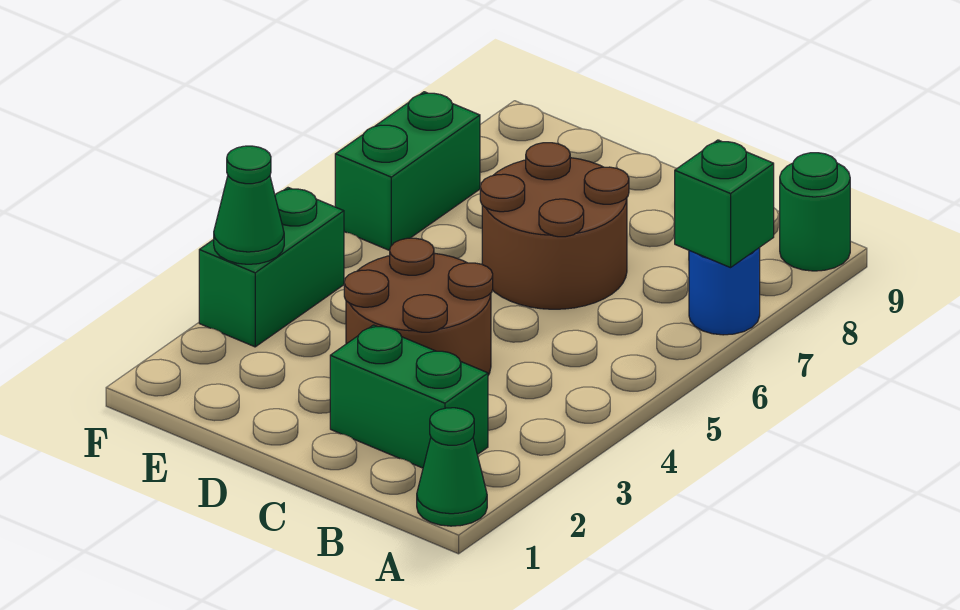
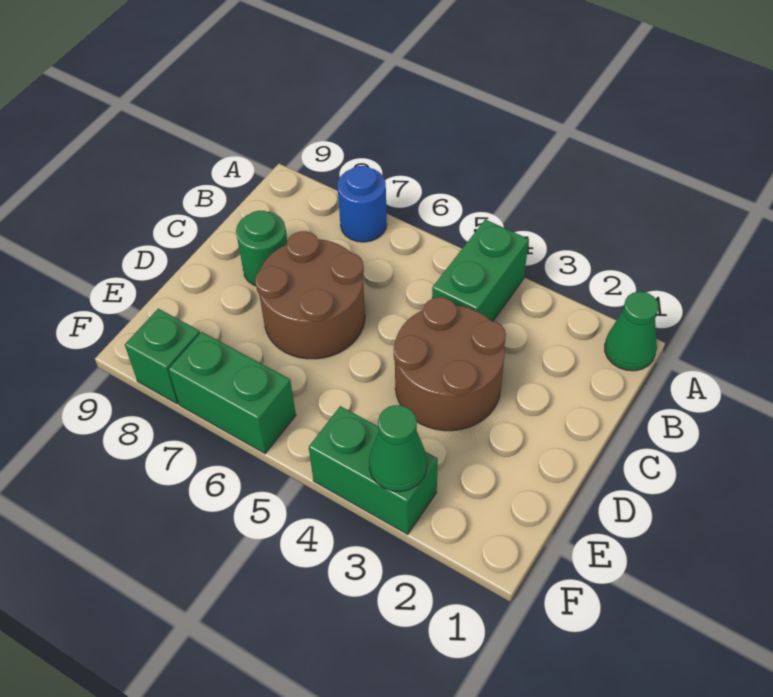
green 1x1 brick [675,140,774,268] -> green 1x1 brick moved to [125,309,200,404]
green 1x1 round brick [780,153,850,271] -> green 1x1 round brick moved to [236,211,287,286]
green 1x2 brick [330,325,488,468] -> green 1x2 brick moved to [432,219,529,321]

